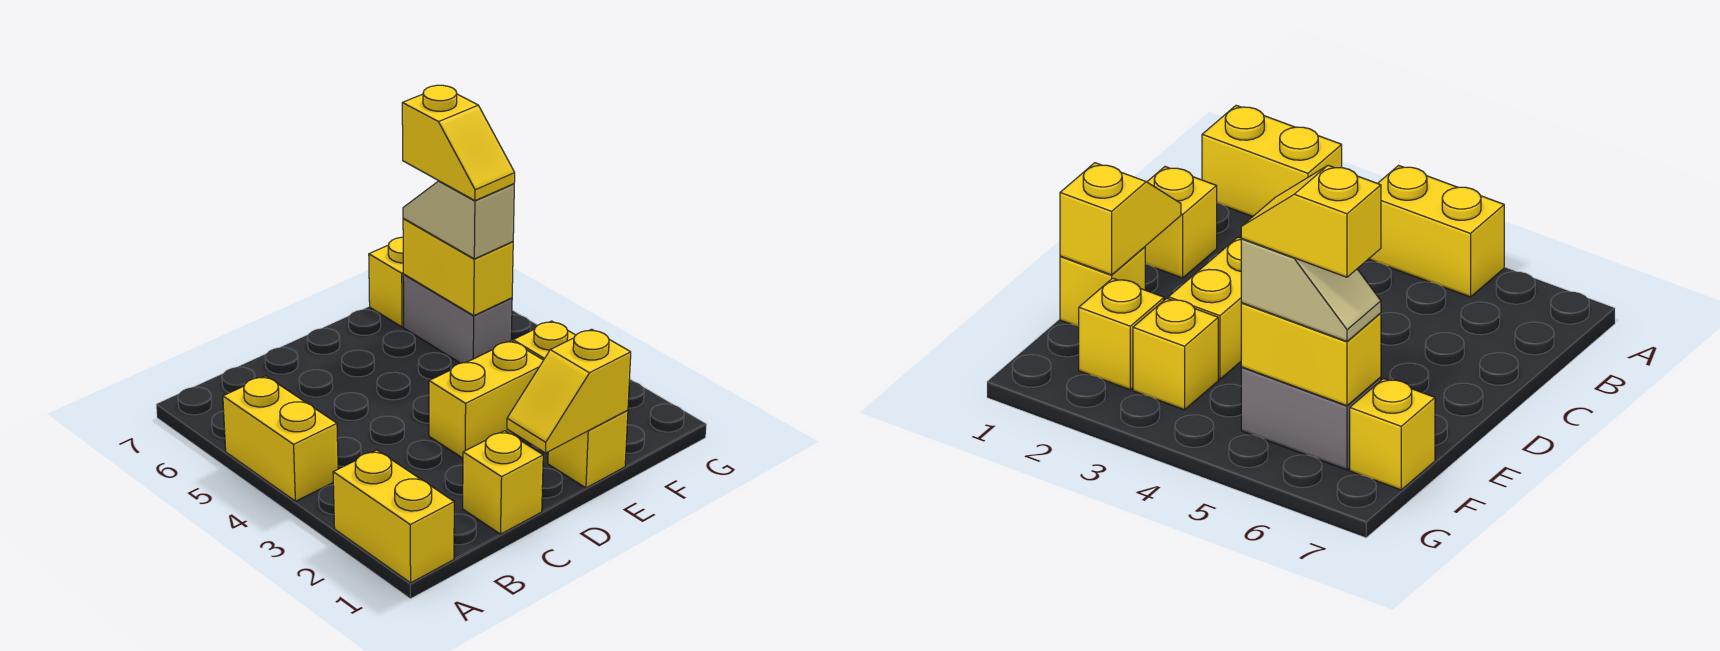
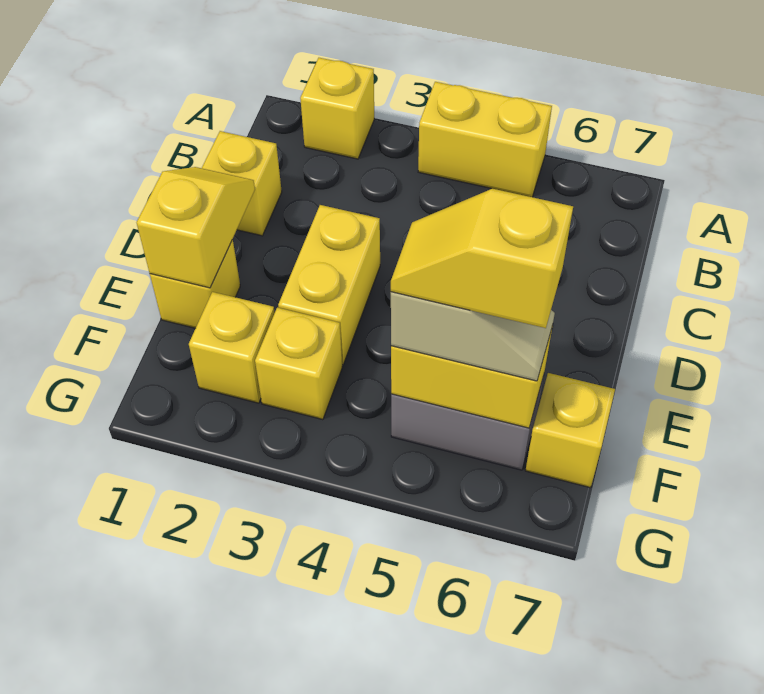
yellow 1x2 brick [333,450,454,583] -> yellow 1x1 brick [300,58,374,159]

